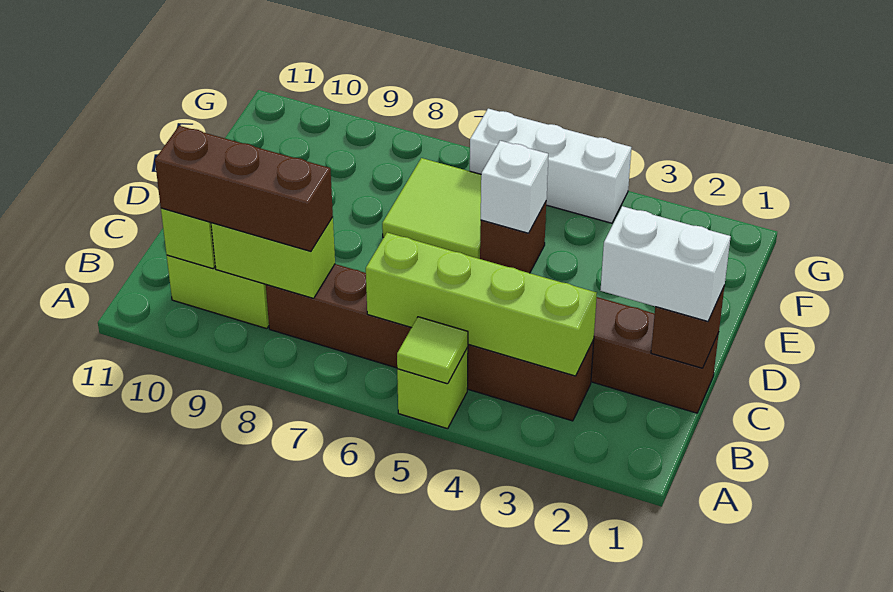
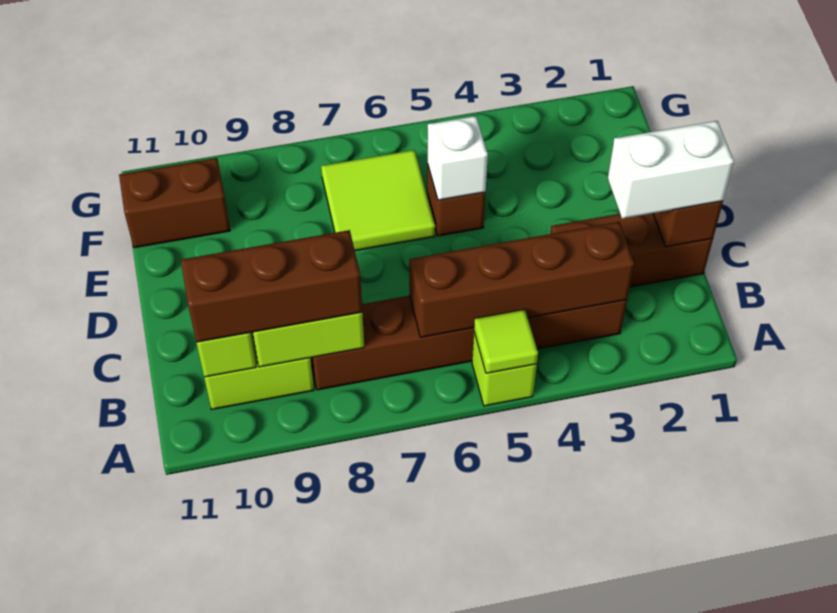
lime 1x4 brick [366,233,597,376] -> brown 1x4 brick [409,222,634,337]
none -> brown 1x2 brick [119,158,230,248]
white 1x3 brick [470,109,631,223] -> none

